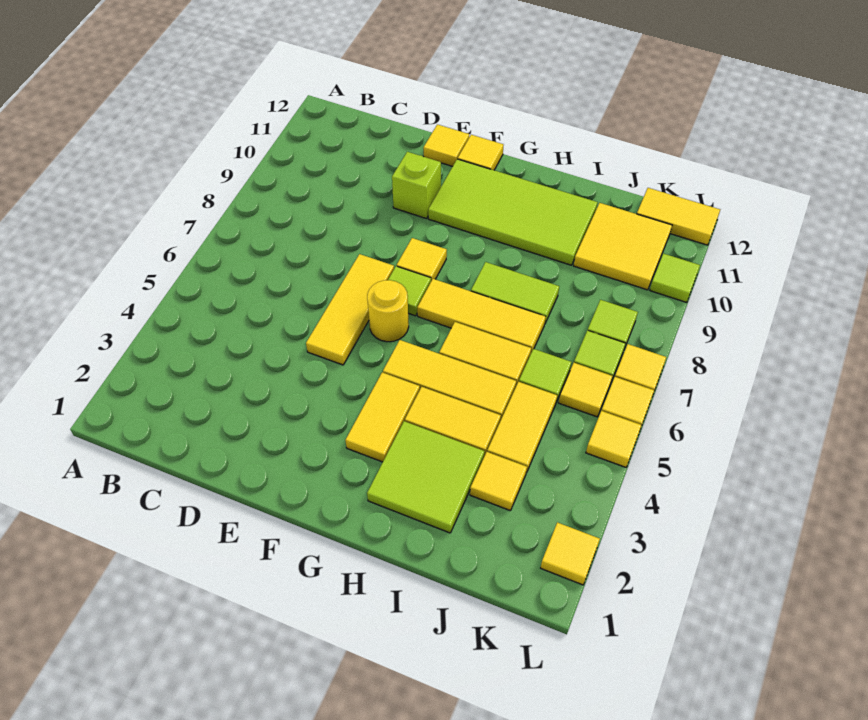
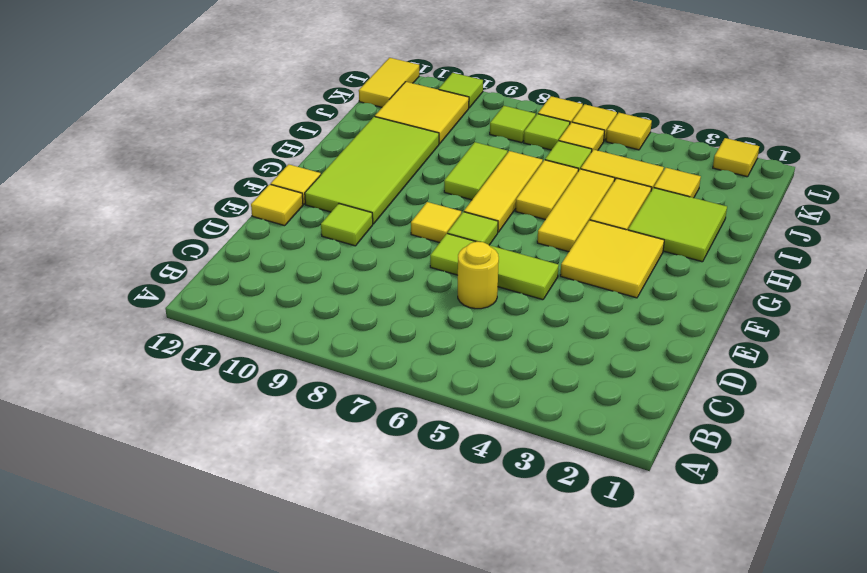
yellow 1x3 tile [306,254,394,365] -> lime 1x3 tile [430,234,559,300]
lime 1x1 brick [392,152,441,219] -> lime 1x1 tile [321,204,373,246]
yellow 1x1 round brick [367,280,409,342] -> yellow 1x1 round brick moved to [458,242,499,309]
yellow 1x2 tile [345,372,420,462] -> yellow 2x2 tile [560,220,664,298]

